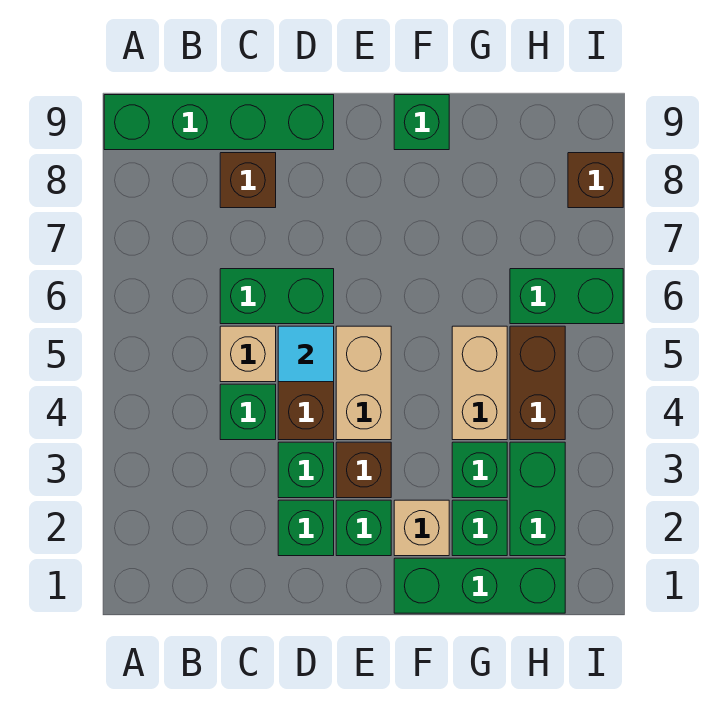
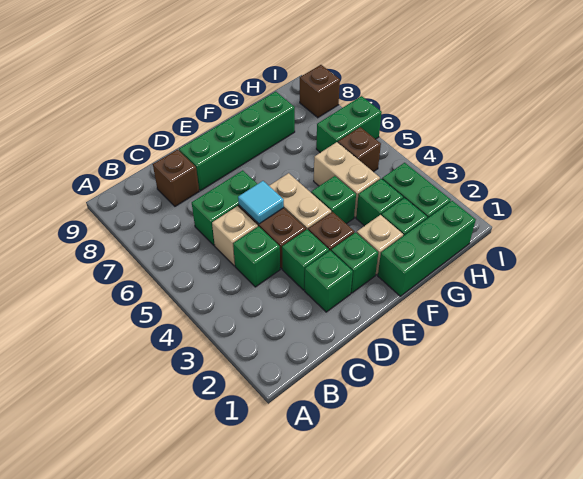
green 1x4 brick [104,95,334,150] -> green 1x4 brick moved to [179,92,295,191]
green 1x1 brick [394,95,449,150] -> green 1x1 brick moved to [311,176,356,224]
brown 1x2 brick [510,326,565,440] -> brown 1x1 brick [338,127,381,172]

